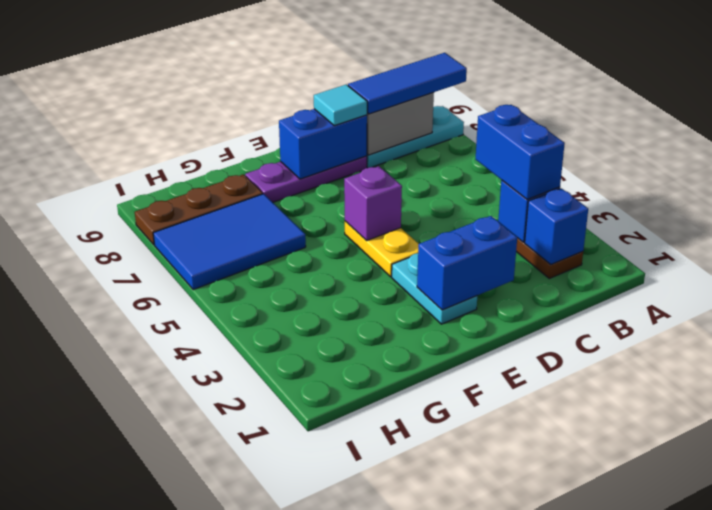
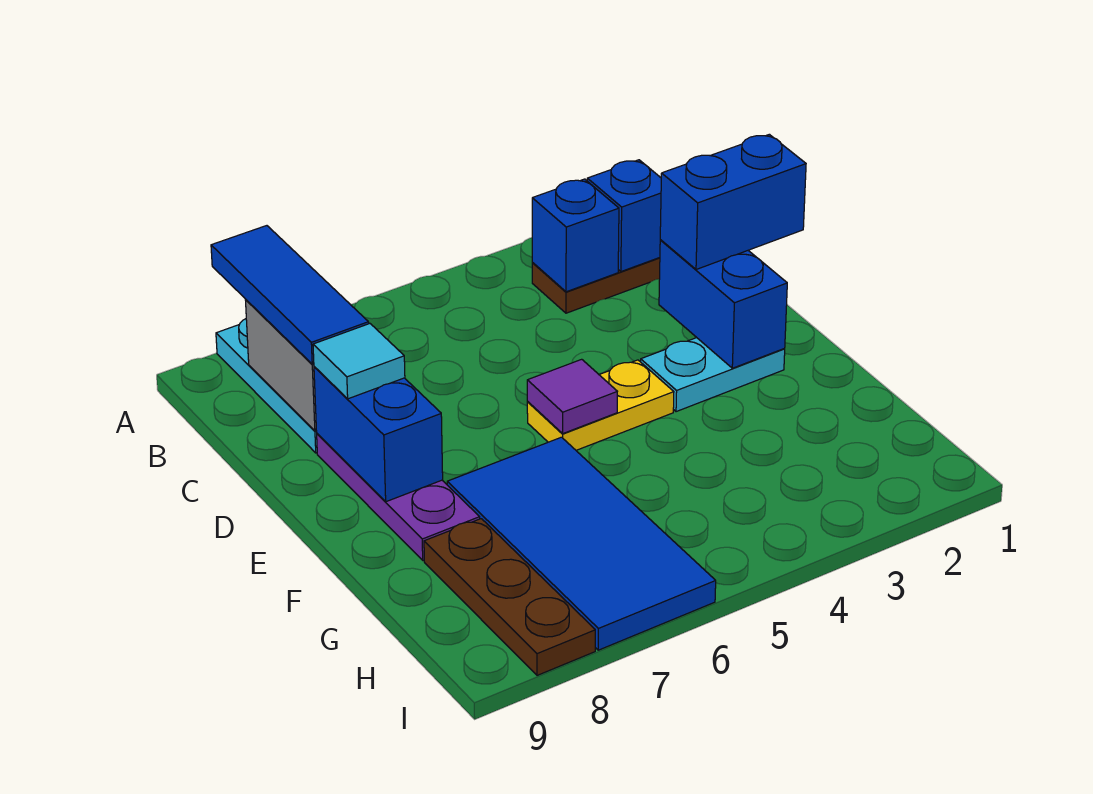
blue 1x2 brick [476,105,565,199] -> blue 1x2 brick moved to [660,134,806,270]
purple 1x1 brick [344,166,402,241] -> purple 1x1 tile [527,359,617,433]
blue 2x3 tile [153,194,306,290] -> blue 2x4 tile [447,437,716,650]

